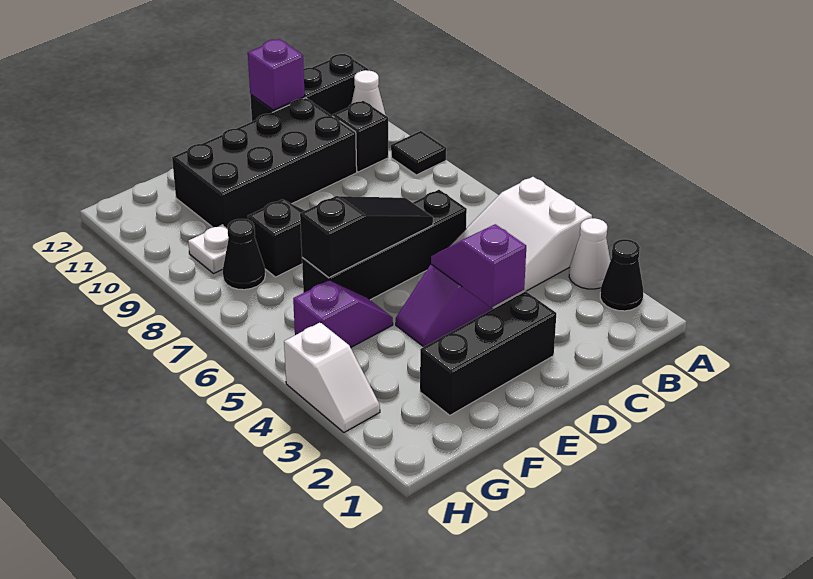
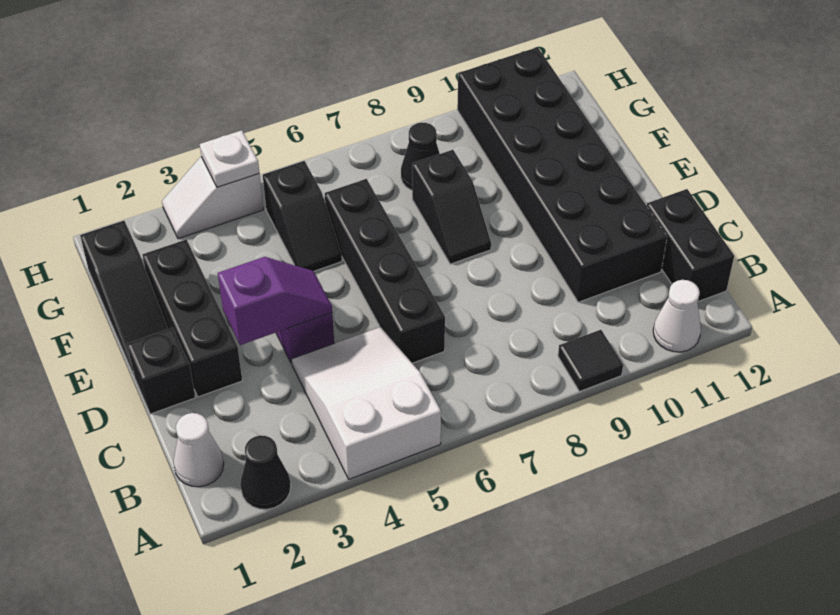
white 1x1 cone [569,218,610,289] -> white 1x1 cone moved to [173,413,224,487]
black 1x3 brick [250,54,368,121] -> black 1x2 brick [647,189,734,302]
black 1x1 brick [333,101,388,172] -> black 1x1 brick moved to [127,328,195,414]
black 2x4 brick [172,98,357,228] -> black 2x6 brick [457,47,667,302]
purple 1x1 brick [248,39,305,110] -> none
black 1x3 slope [300,196,433,278] -> black 1x3 slope moved to [80,221,168,375]
purple 1x2 slope [293,280,393,348] -> black 1x2 slope [263,161,342,271]
white 1x1 plate [188,225,228,274] -> white 1x1 plate moved to [200,130,259,187]

